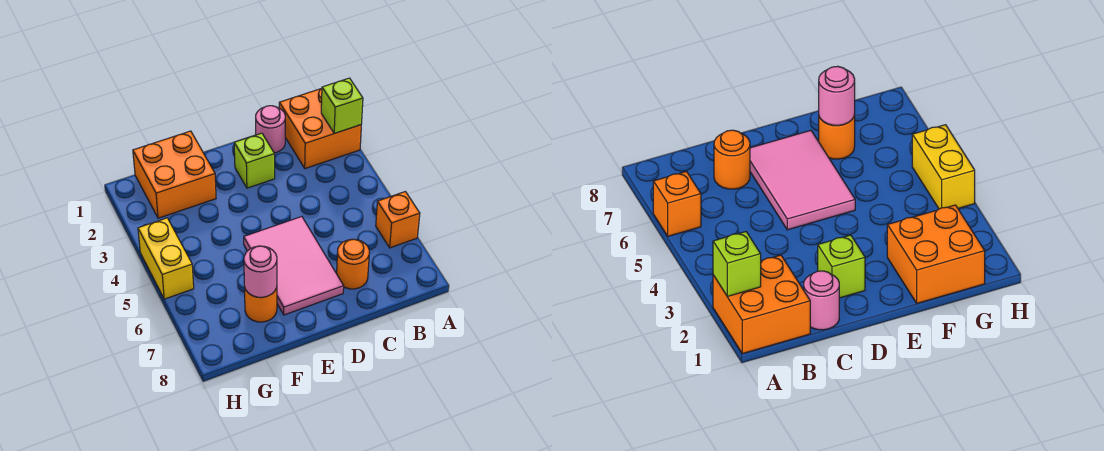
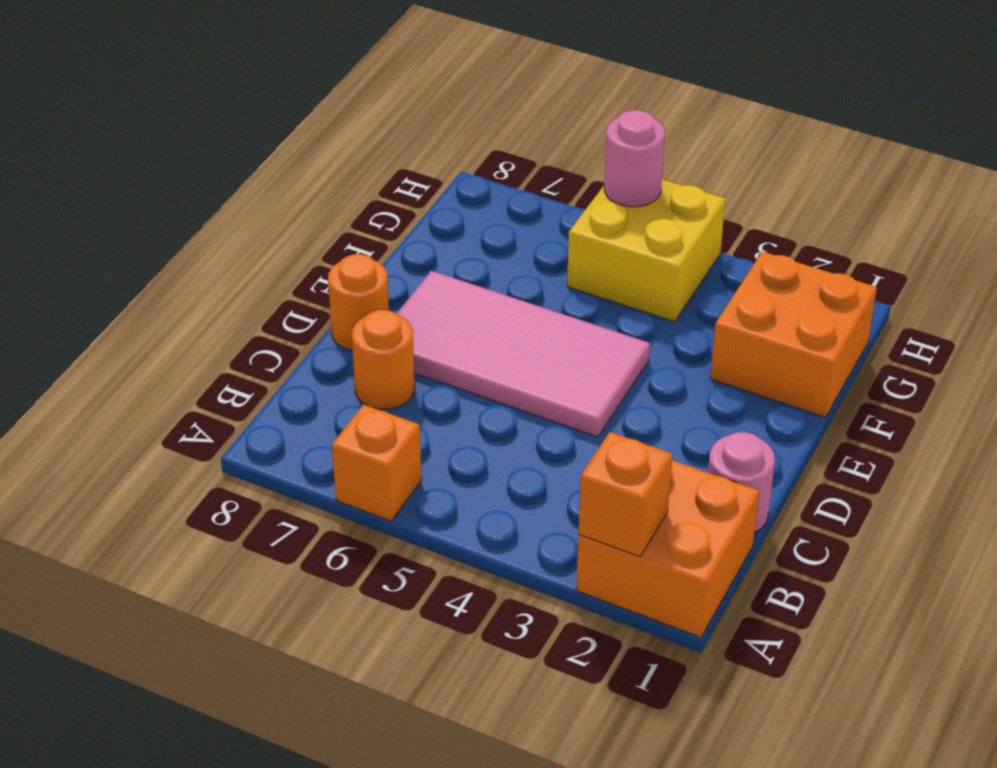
lime 1x1 brick [321,78,363,133] -> orange 1x1 brick [579,432,672,557]
lime 1x1 brick [234,133,275,188] -> none
pink 2x3 tile [244,217,344,315] -> pink 2x4 tile [396,271,650,437]
orange 1x1 round brick [245,288,277,322] -> orange 1x1 round brick moved to [328,254,389,351]
pink 1x1 round brick [244,246,277,297] -> pink 1x1 round brick moved to [604,110,665,207]
yellow 1x2 brick [138,218,194,299] -> yellow 2x2 brick [567,179,725,322]

